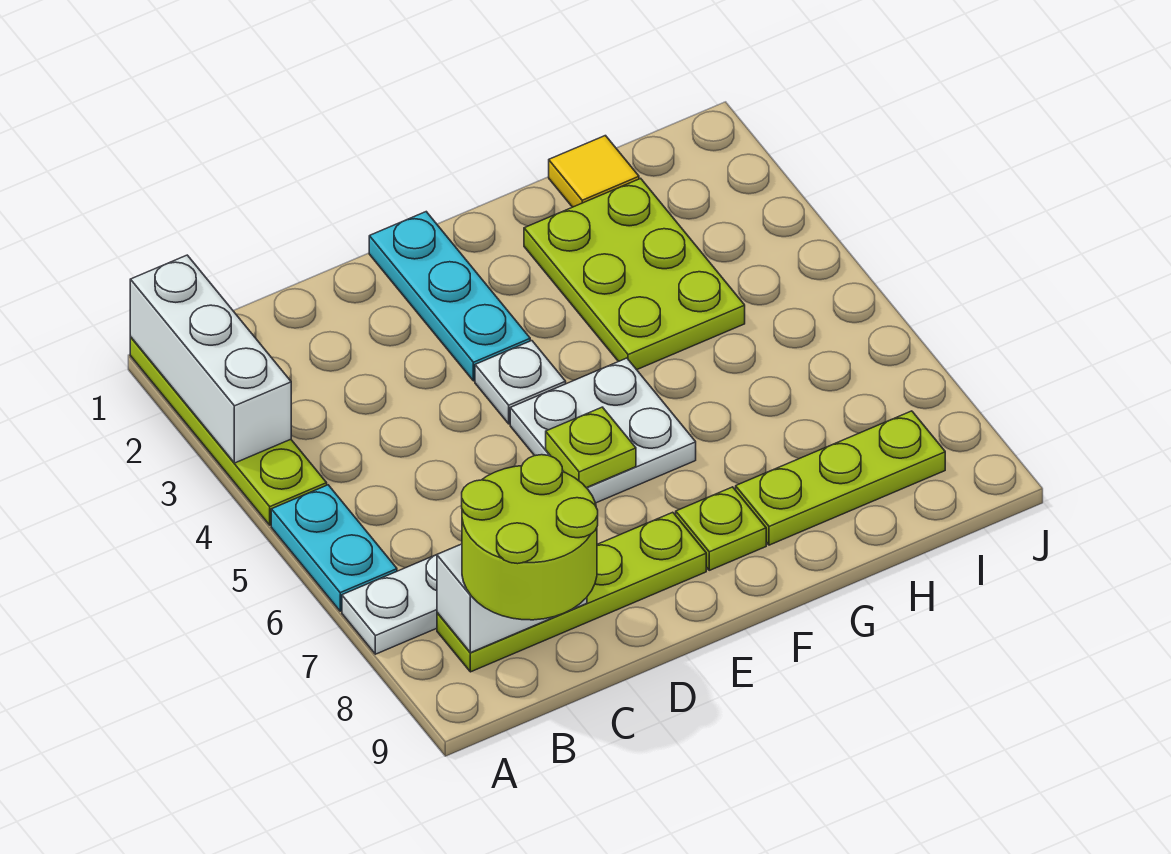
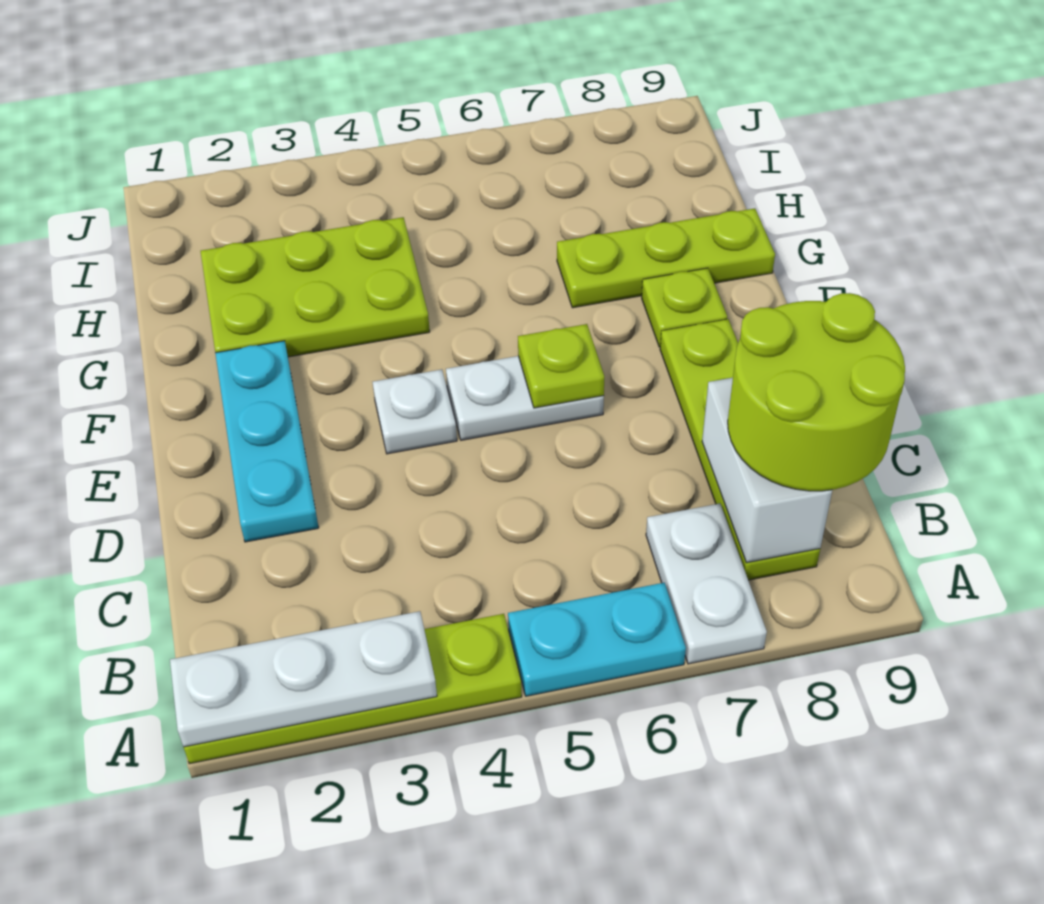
white 1x3 brick [130,255,291,463] -> white 1x3 plate [170,611,437,747]
cyan 1x3 plate [369,212,530,381] -> cyan 1x3 plate turned to [215,341,319,542]
white 2x2 plate [510,358,696,503] -> white 1x2 plate [446,356,604,440]
lime 1x3 plate [736,411,945,545] -> lime 1x3 plate turned to [557,208,775,308]
yellow 1x1 tile [549,136,639,207] -> none

